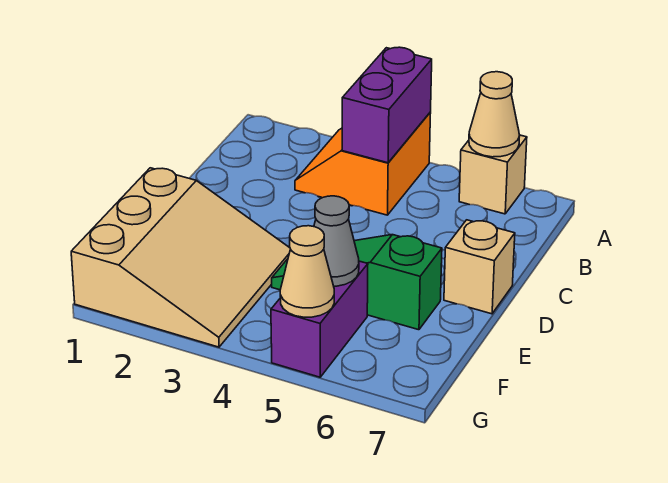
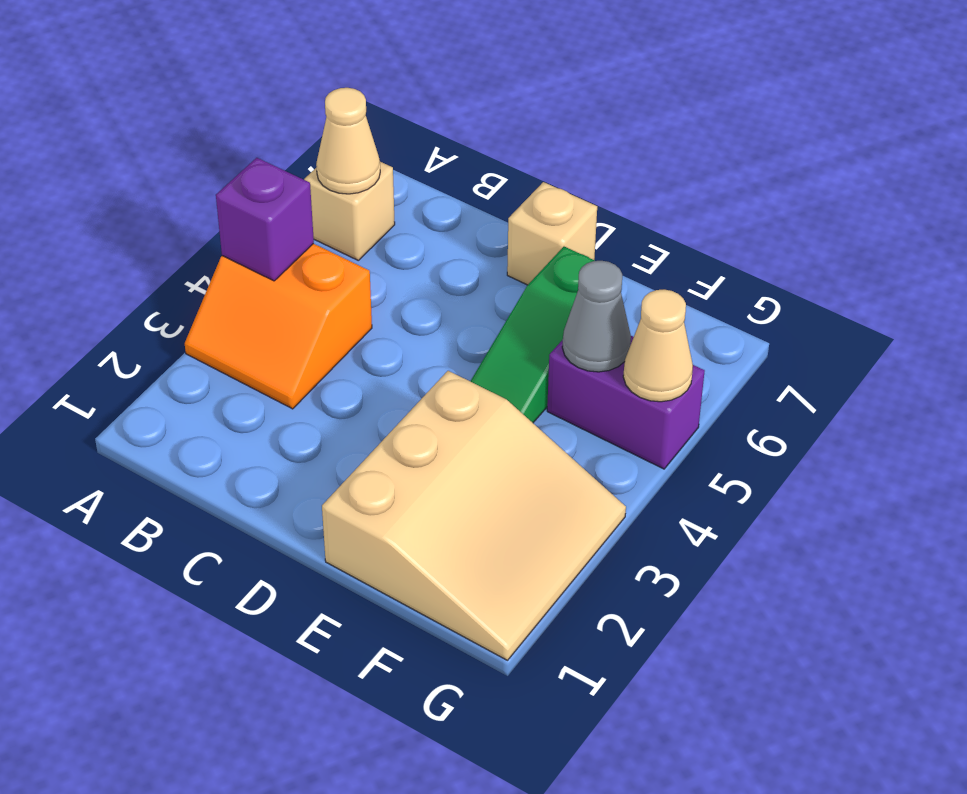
purple 1x2 brick [342,47,432,163] -> purple 1x1 brick [216,158,314,281]
tan 3x3 slope [71,168,290,347] -> tan 3x3 slope turned to [322,371,626,660]

